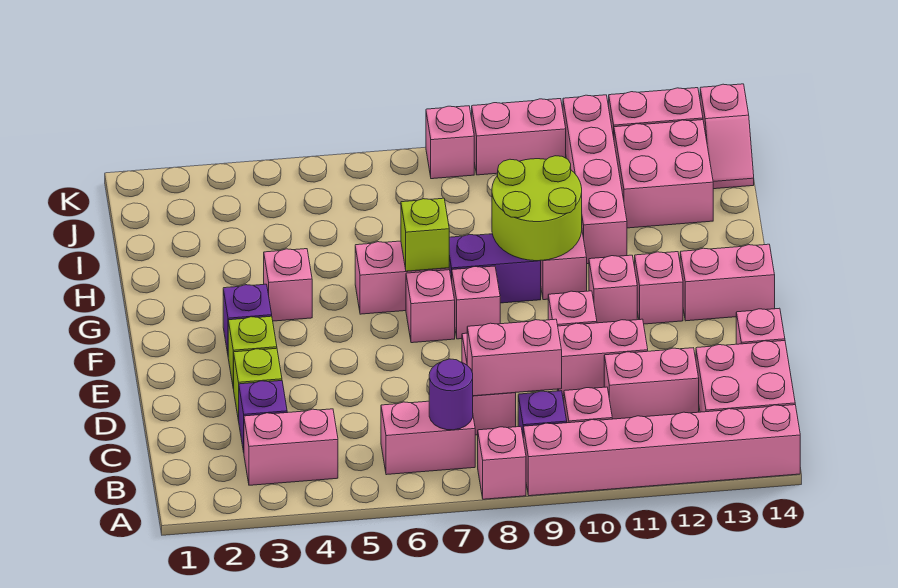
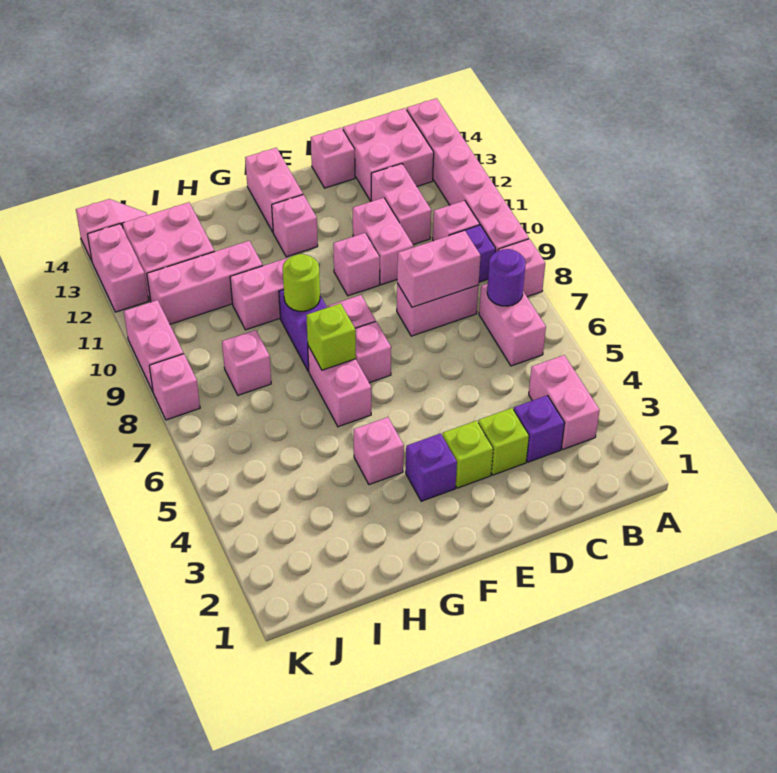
pink 1x2 brick [467,319,562,396] -> pink 1x2 brick turned to [397,231,481,307]
pink 1x1 brick [589,255,637,323] -> pink 1x1 brick moved to [222,330,271,395]
lime 2x2 round brick [492,156,582,261] -> lime 1x1 round brick [283,254,320,311]
pink 1x4 brick [563,95,627,264] -> pink 1x3 brick [147,241,263,324]

